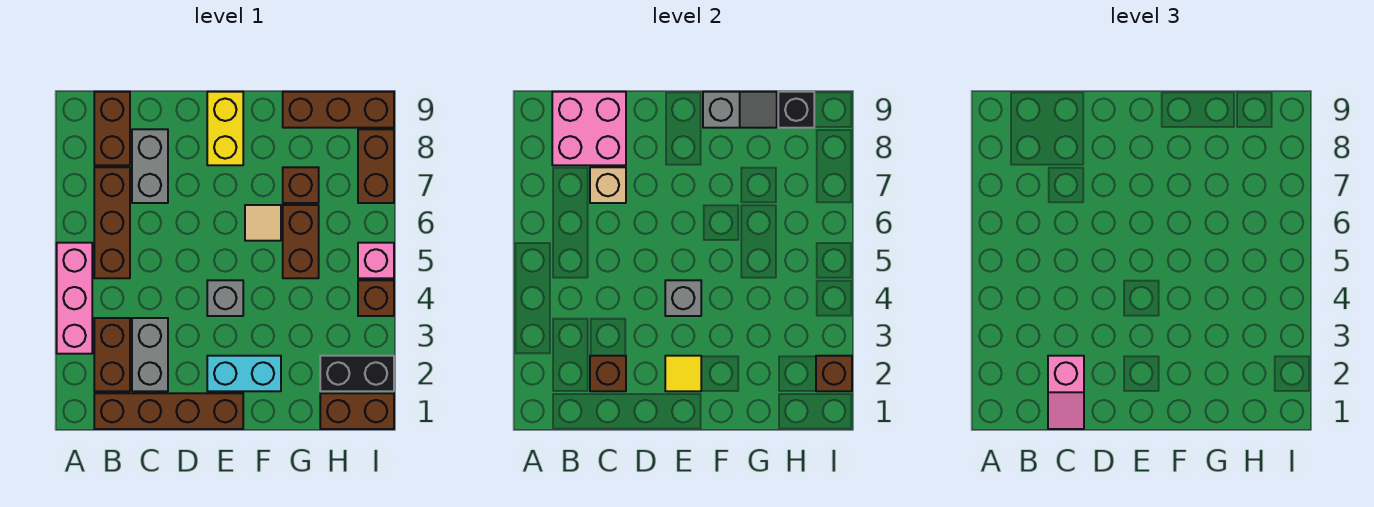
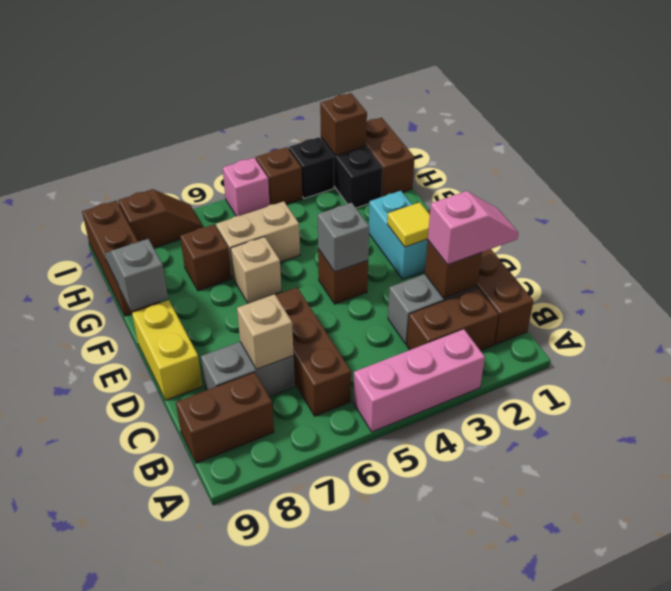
brown 1x3 brick [94,167,130,278] -> brown 1x3 brick turned to [276,288,351,416]
pink 2x2 brick [552,92,626,165] -> none
grey 1x1 brick [207,280,243,316] -> brown 1x1 brick [318,249,368,304]
yellow 1x2 brick [207,92,243,165] -> yellow 1x2 brick turned to [132,300,202,400]
tan 1x1 tile [245,205,281,241] -> tan 1x1 brick [231,237,282,304]
brown 1x2 brick [283,205,319,278] -> tan 1x2 brick [216,201,300,279]
black 1x1 brick [778,92,814,128] -> black 1x1 brick moved to [289,137,334,198]
brown 1x2 brick [358,129,394,203] -> brown 1x2 slope [118,189,203,248]

